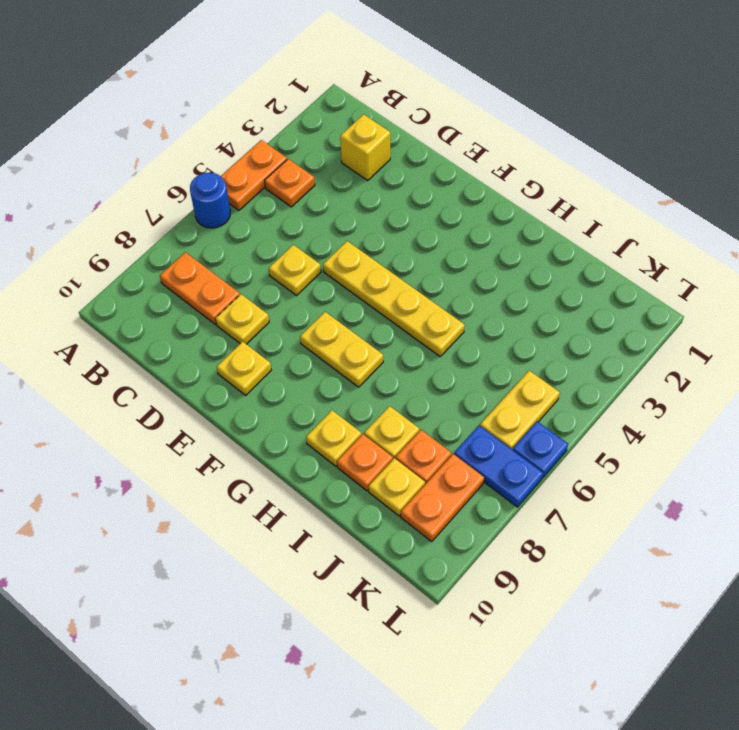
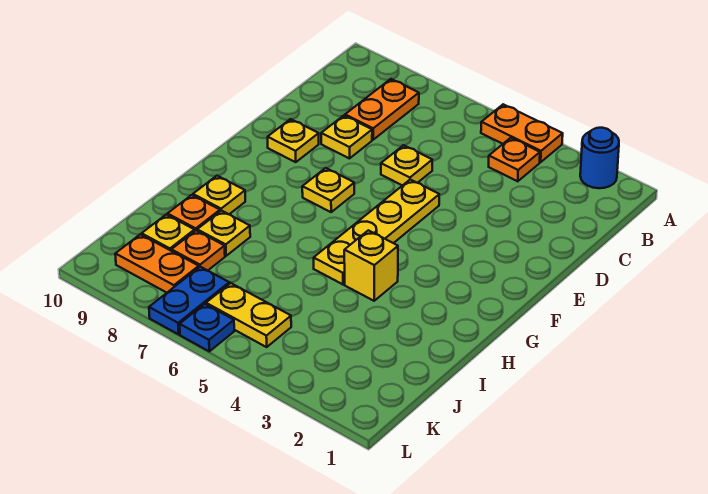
blue 1x1 round brick [190,173,230,228] -> blue 1x1 round brick moved to [580,128,619,188]
yellow 1x1 brick [340,114,390,180] -> yellow 1x1 brick moved to [344,230,398,301]
yellow 1x2 plate [300,312,383,387] -> yellow 1x1 plate [302,168,354,212]

